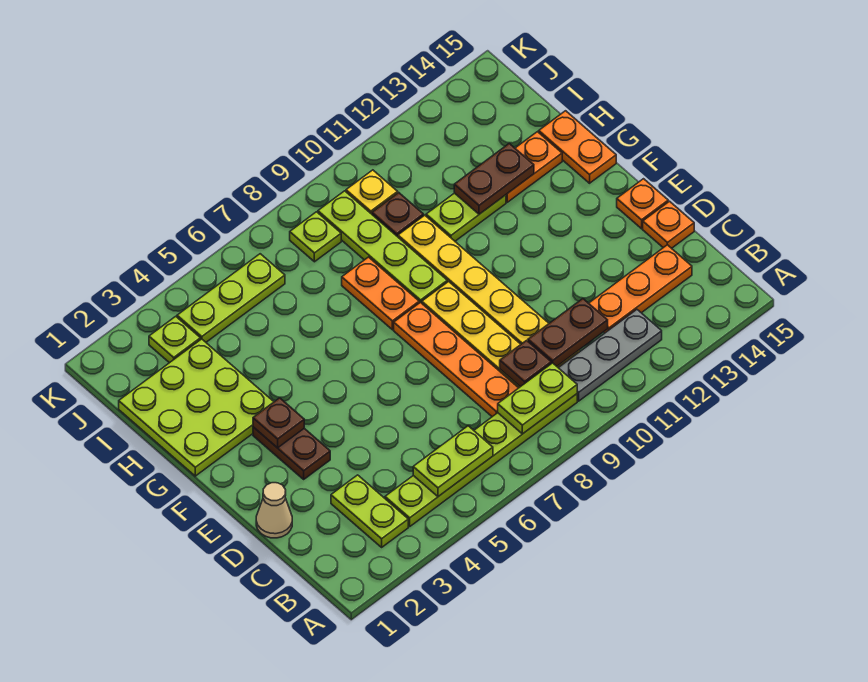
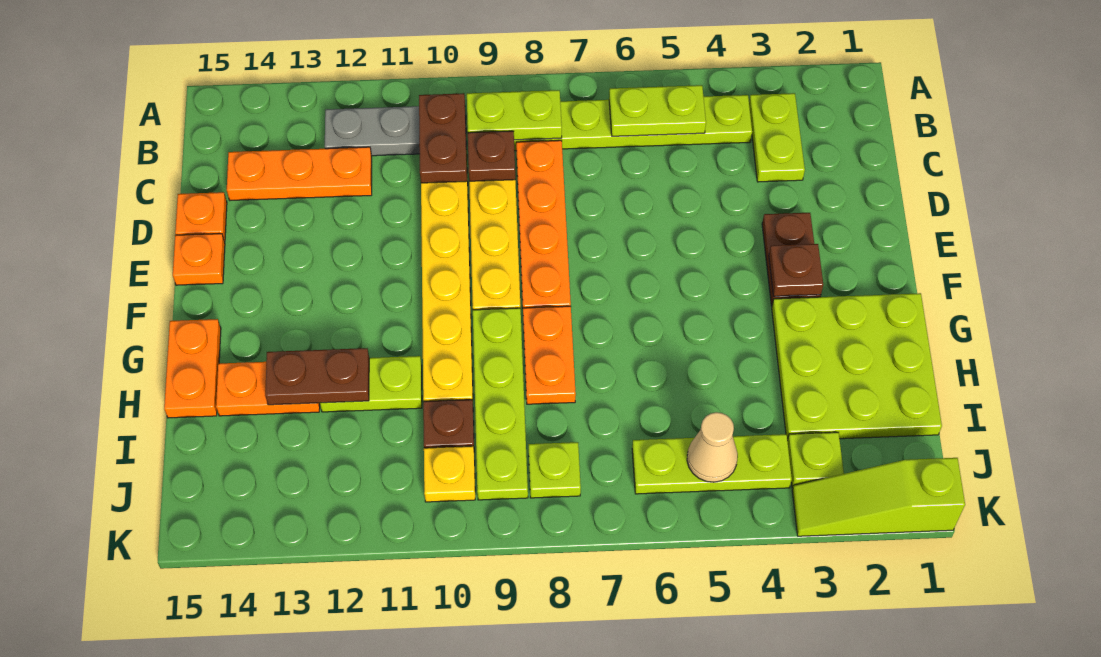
brown 1x2 plate [528,299,608,366] -> brown 1x2 plate turned to [419,93,467,183]
tan 1x1 cone [256,483,292,538] -> tan 1x1 cone moved to [687,412,738,482]
none -> lime 1x3 slope [792,458,965,536]

